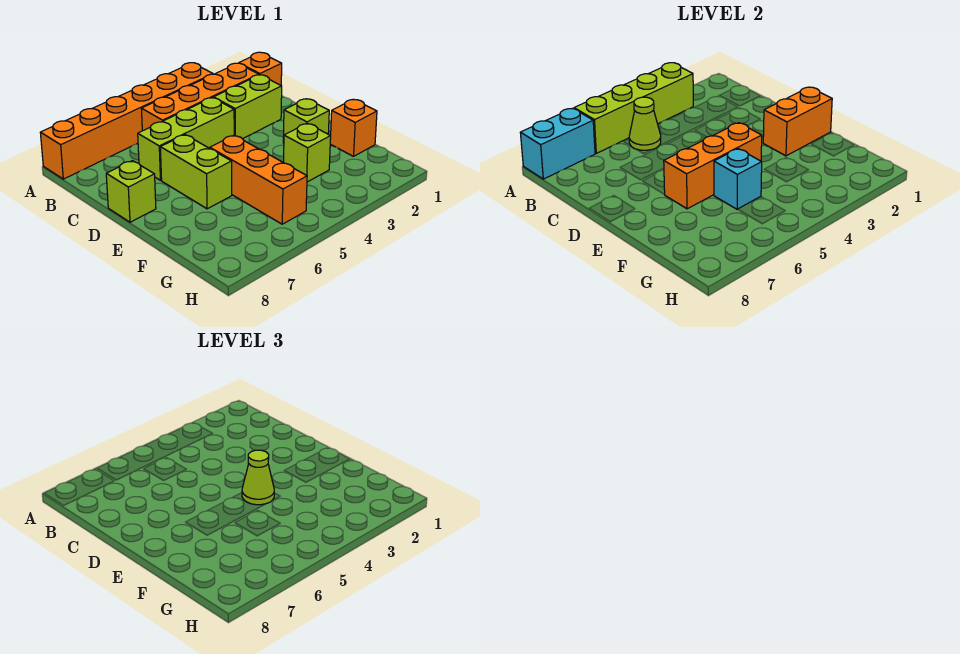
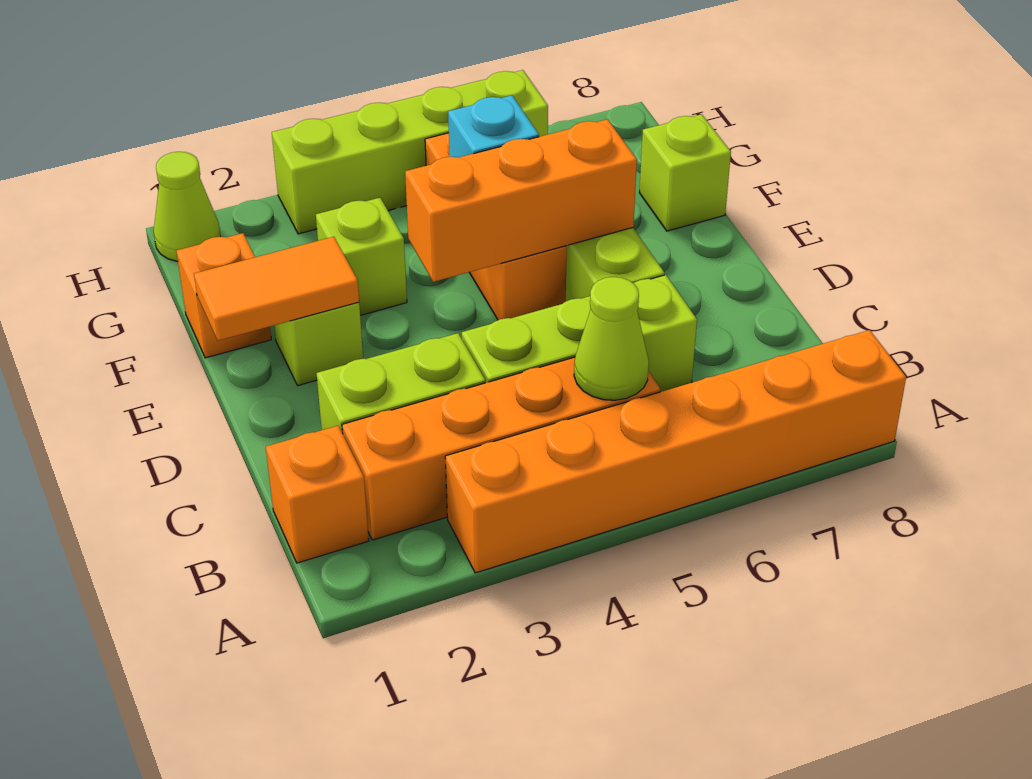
lime 1x4 brick [574,63,693,153] -> lime 1x4 brick moved to [272,70,548,234]
cyan 1x2 brick [520,108,595,179] -> none
lime 1x1 brick [106,161,156,222] -> lime 1x1 brick moved to [639,114,731,231]
orange 1x2 brick [763,87,832,156] -> orange 1x2 tile [194,237,359,341]
lime 1x1 cone [242,450,274,505] -> lime 1x1 cone moved to [154,152,221,261]

